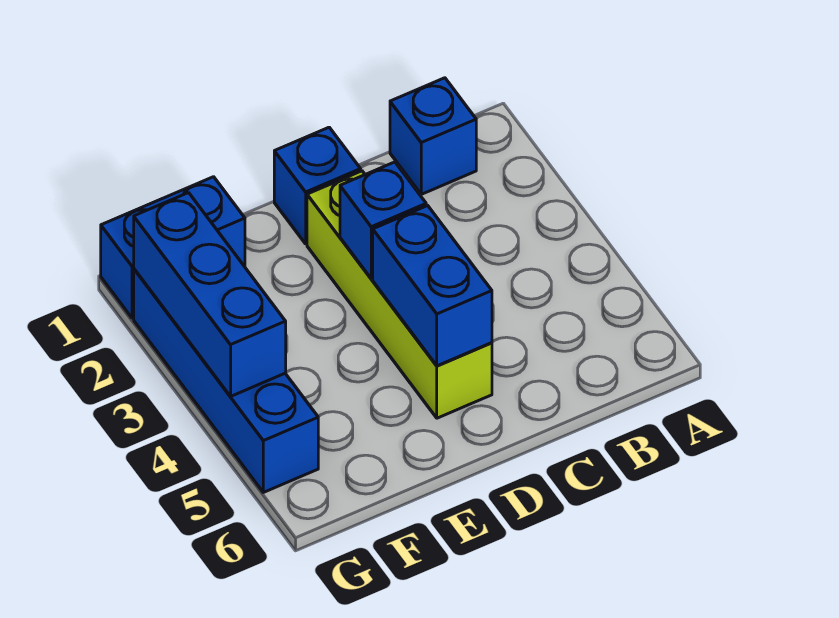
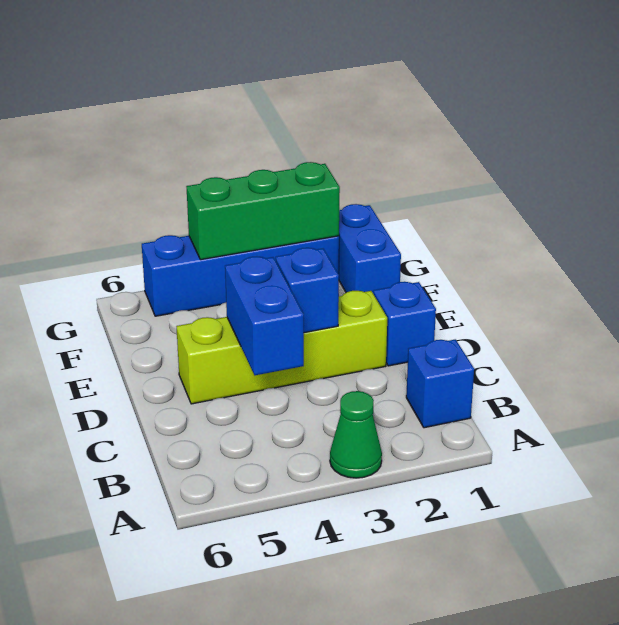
none -> green 1x1 cone [330,391,382,478]
blue 1x2 brick [373,206,492,366] -> blue 1x2 brick turned to [225,257,304,375]
blue 1x3 brick [134,193,286,397] -> green 1x3 brick [186,162,340,260]

